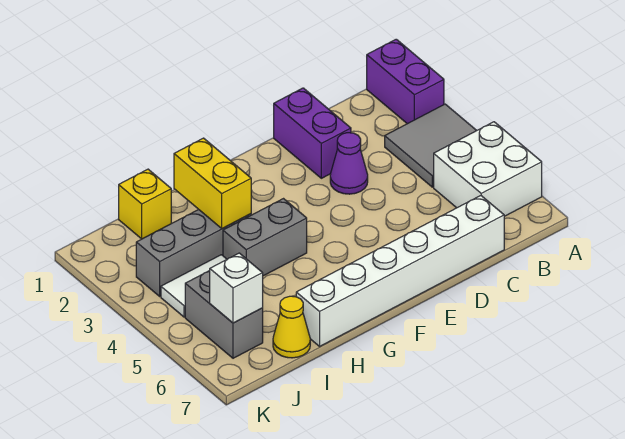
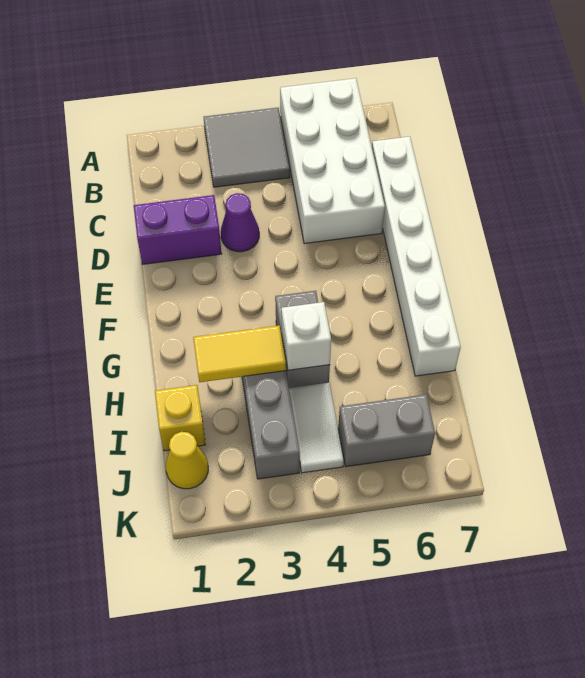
purple 1x2 brick [367,39,444,124] -> none
white 2x2 brick [434,122,542,216] -> white 2x4 brick [280,78,385,244]
yellow 1x2 brick [174,138,251,229] -> yellow 1x2 tile [193,326,286,382]
yellow 1x1 cone [273,296,310,358] -> yellow 1x1 cone moved to [166,432,208,489]
white 1x1 brick [210,253,263,323] -> white 1x1 brick moved to [281,302,331,370]

